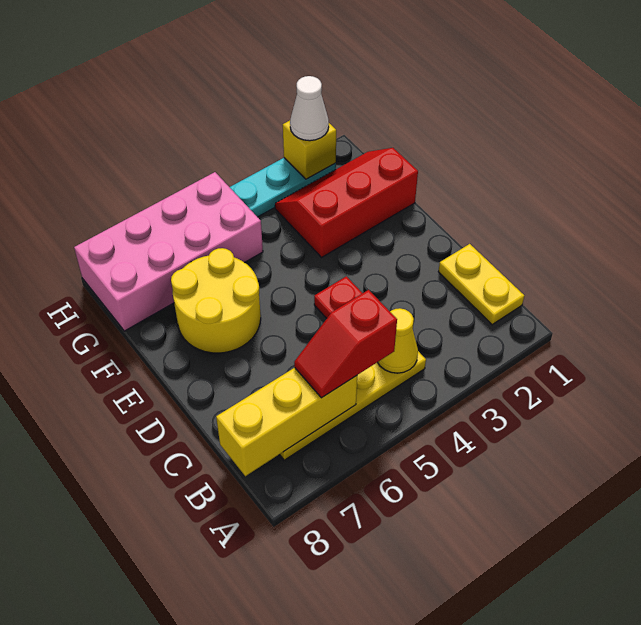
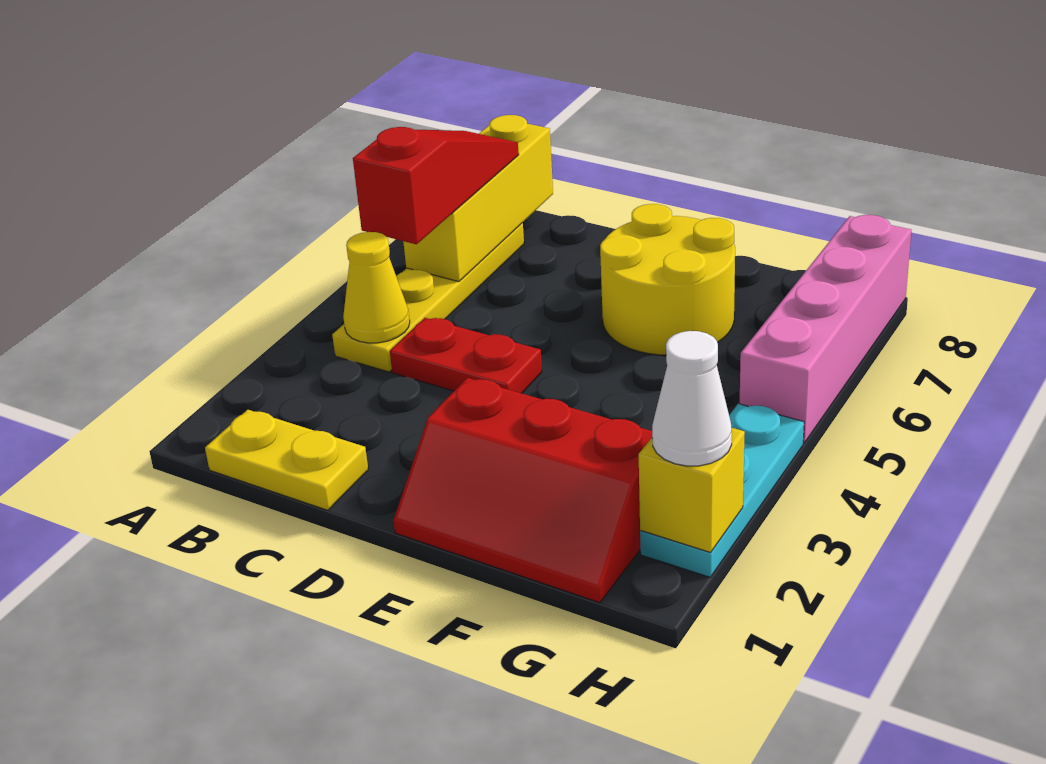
red 1x2 slope [294,290,397,398] -> red 1x3 slope [353,127,519,244]
red 2x3 slope [275,148,418,257] -> red 2x3 slope turned to [394,378,652,603]
pink 2x4 brick [74,172,263,331] -> pink 1x4 brick [740,215,911,443]

